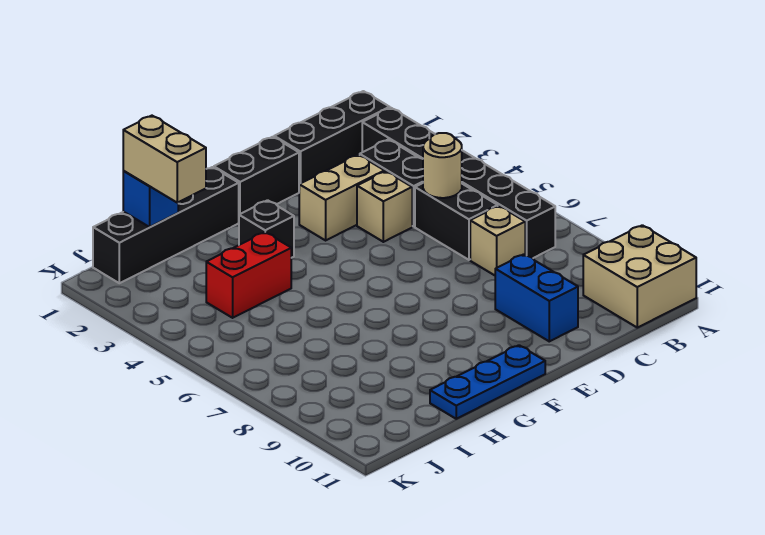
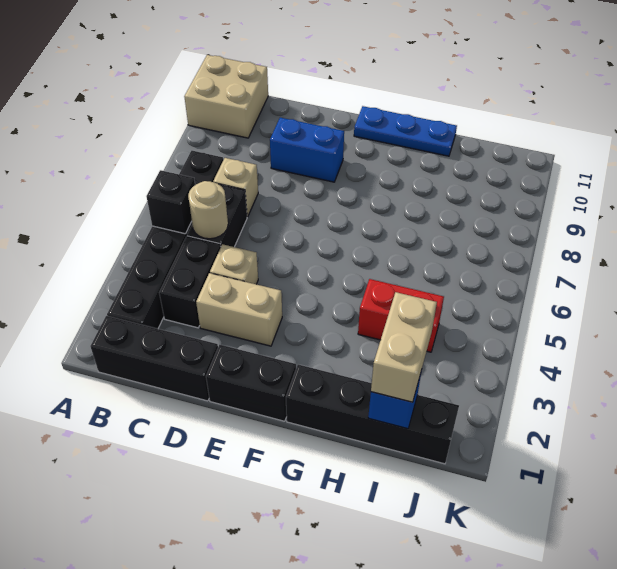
blue 1x2 brick [495,254,578,341] -> blue 1x2 brick turned to [270,118,344,182]
black 1x1 brick [239,200,294,258] -> black 1x1 brick moved to [146,170,195,234]

